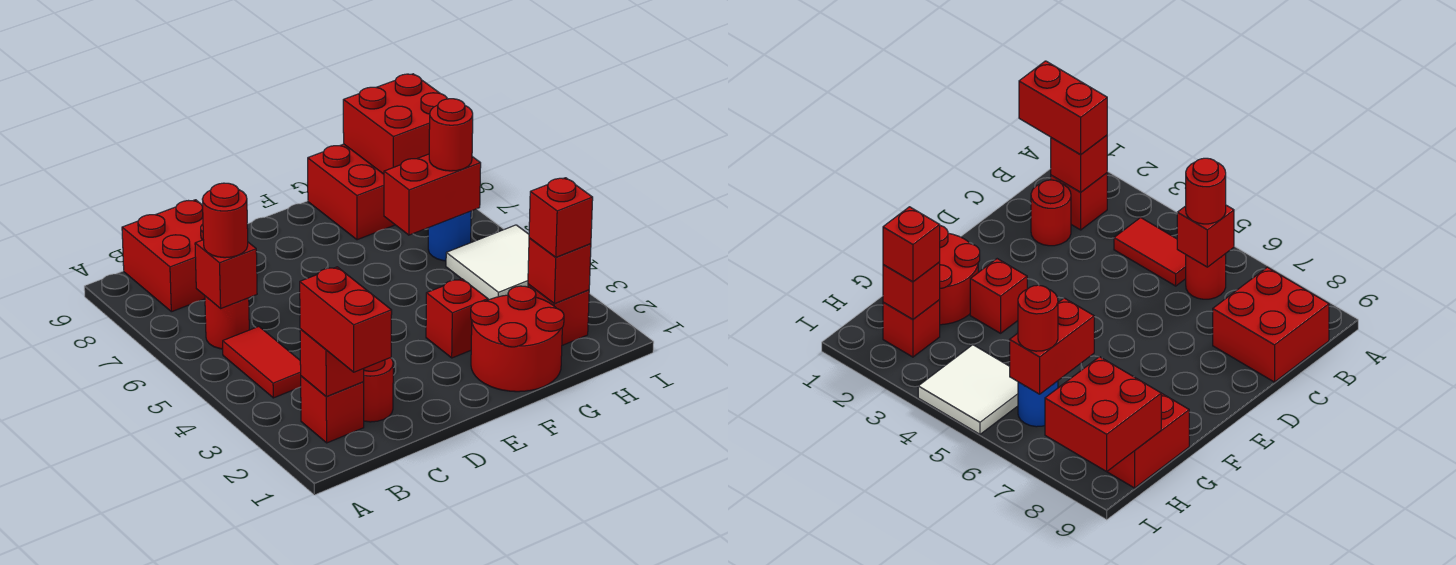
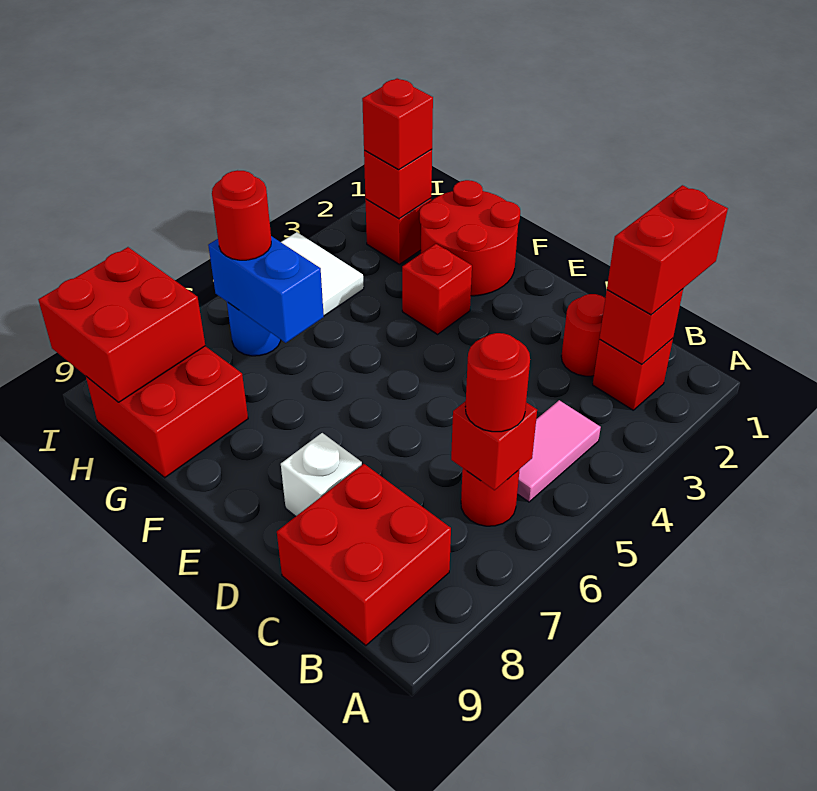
red 1x2 tile [223,326,301,398] -> pink 1x2 tile [517,400,601,502]
none -> white 1x1 brick [281,433,362,516]
red 1x2 brick [384,154,481,235] -> blue 1x2 brick [208,236,324,343]

